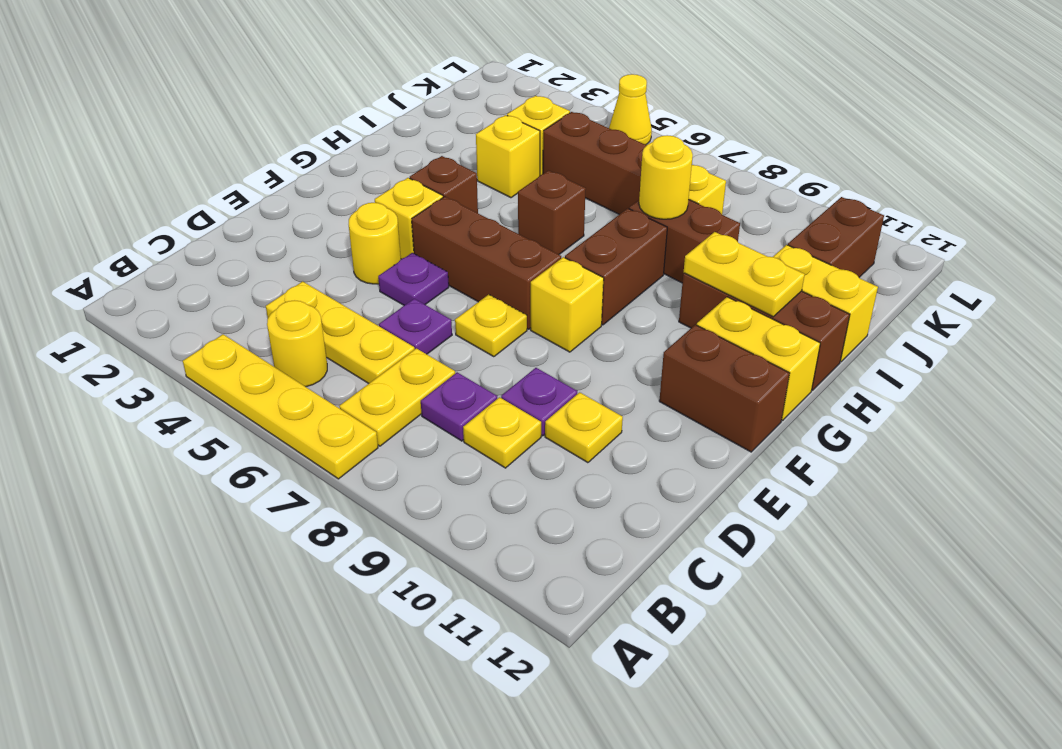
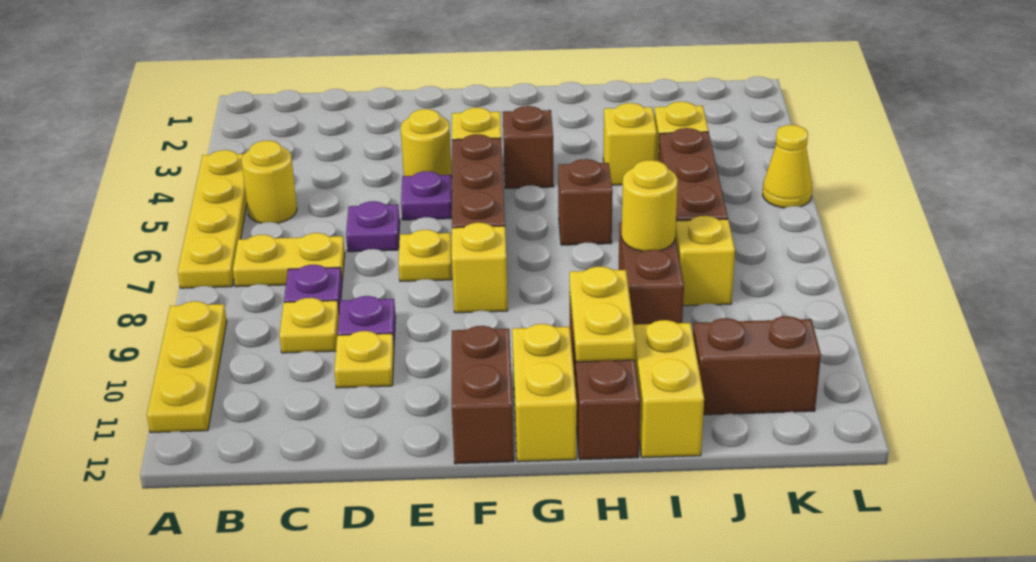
yellow 1x3 plate [266,281,415,384] -> yellow 1x3 plate moved to [147,301,227,433]
brown 1x2 brick [565,208,667,325] -> none

